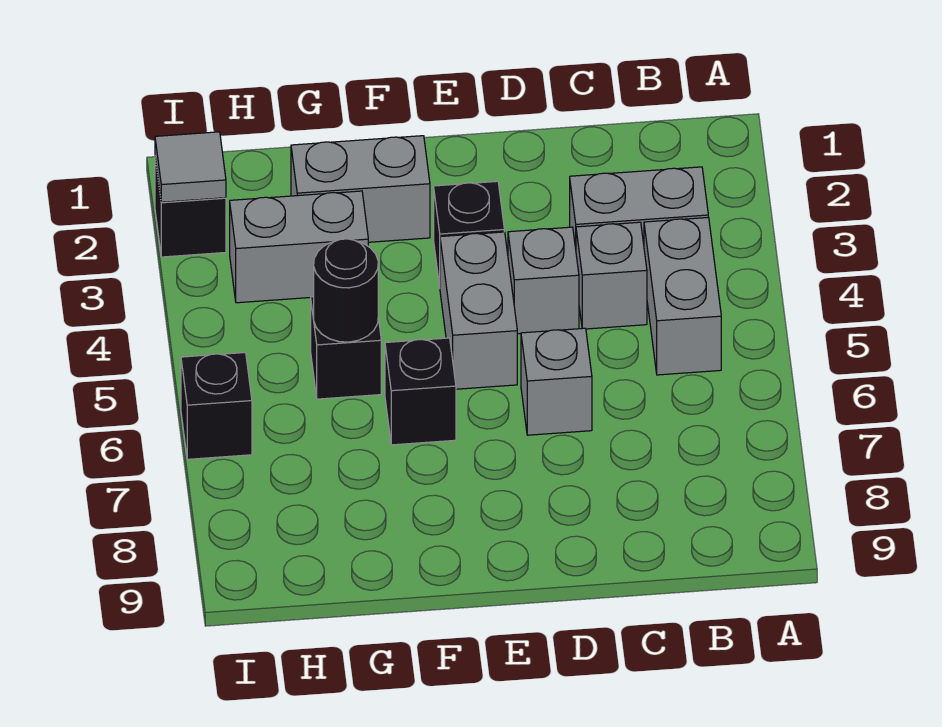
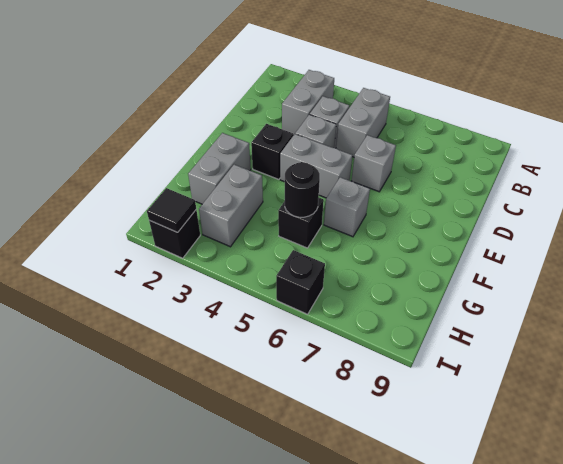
grey 1x2 brick [644,217,721,375] -> grey 1x2 brick turned to [336,88,390,157]
black 1x1 brick [385,338,456,445] -> grey 1x1 brick [324,177,370,237]
grey 1x1 tile [155,132,226,202] -> black 1x1 tile [147,188,196,232]

